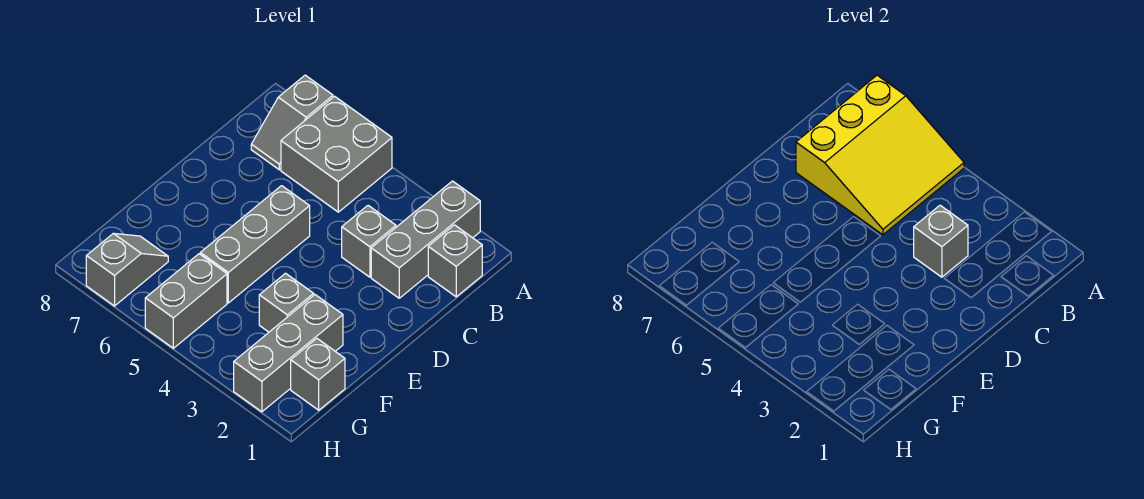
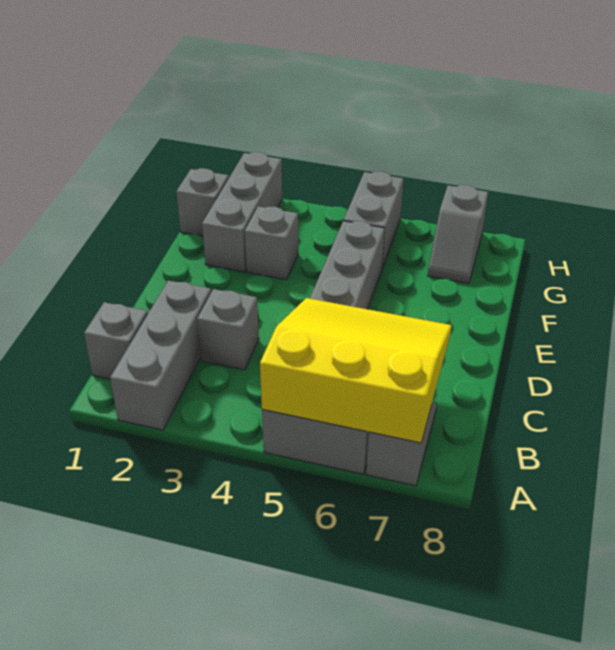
yellow 3x3 slope [796,75,964,235] -> yellow 3x3 slope turned to [260,298,452,443]
grey 1x1 brick [914,206,968,277] -> none

